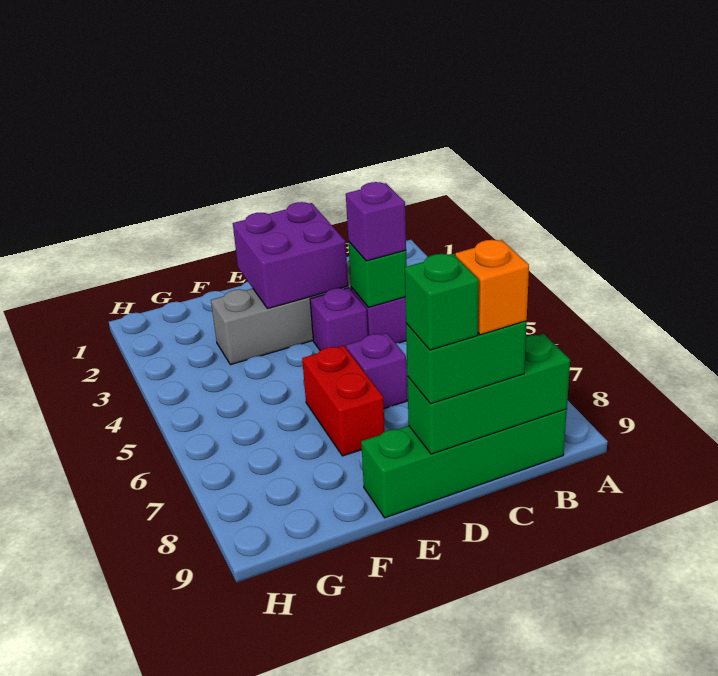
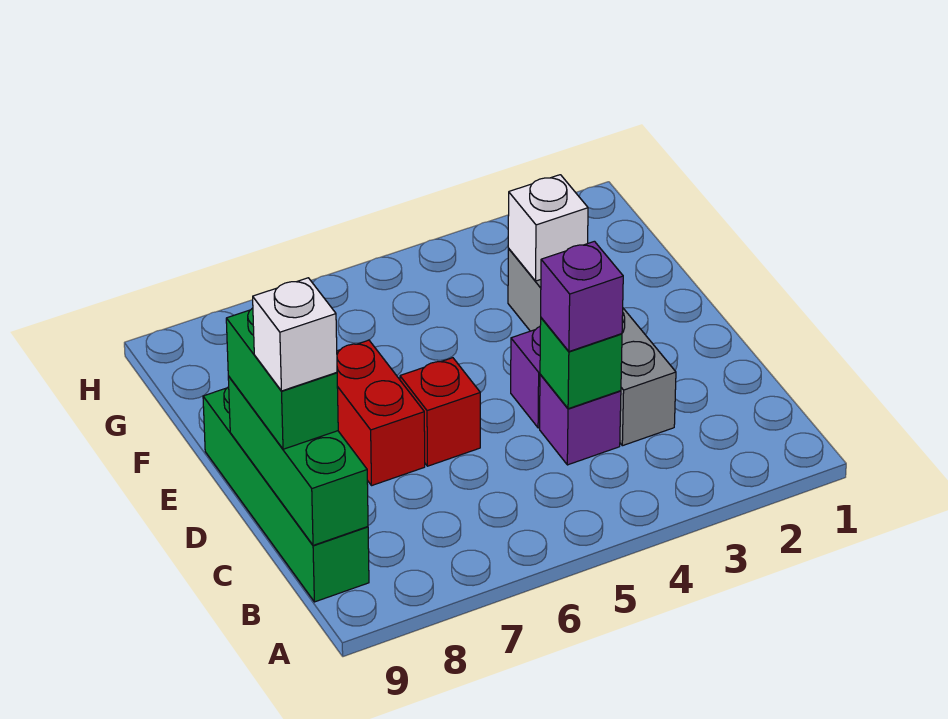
orange 1x1 brick [455,240,529,335] -> white 1x1 brick [253,278,337,391]
purple 2x2 brick [233,202,348,309] -> none
purple 1x1 brick [346,333,407,408] -> red 1x1 brick [400,358,480,466]
green 1x1 brick [405,254,479,350] -> none
red 1x2 brick [302,346,385,456] -> red 1x2 brick turned to [337,340,425,486]
none -> white 1x1 brick [508,175,588,281]

